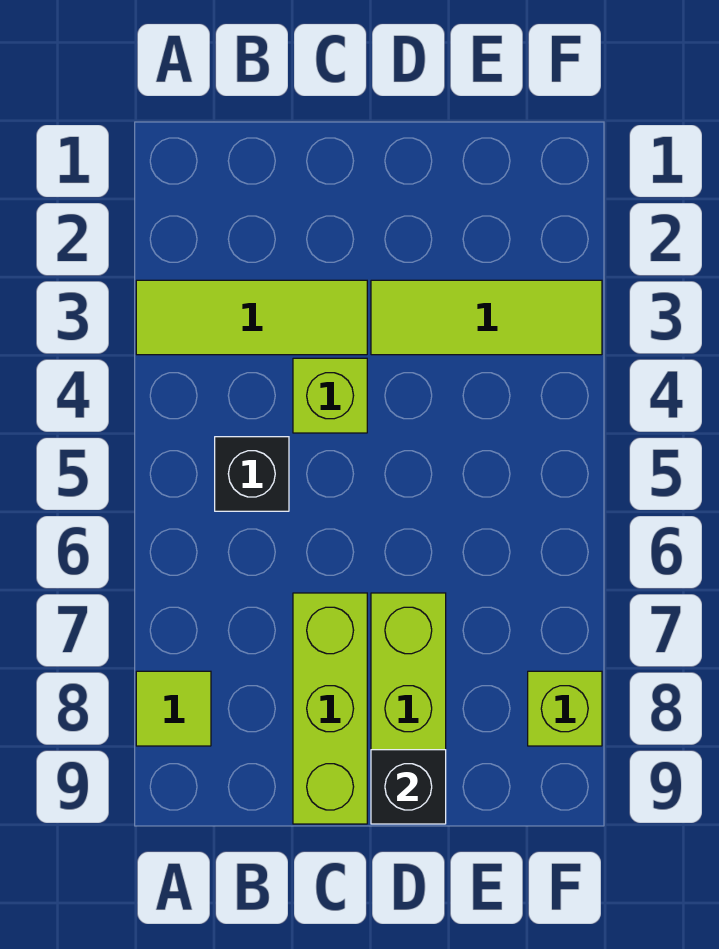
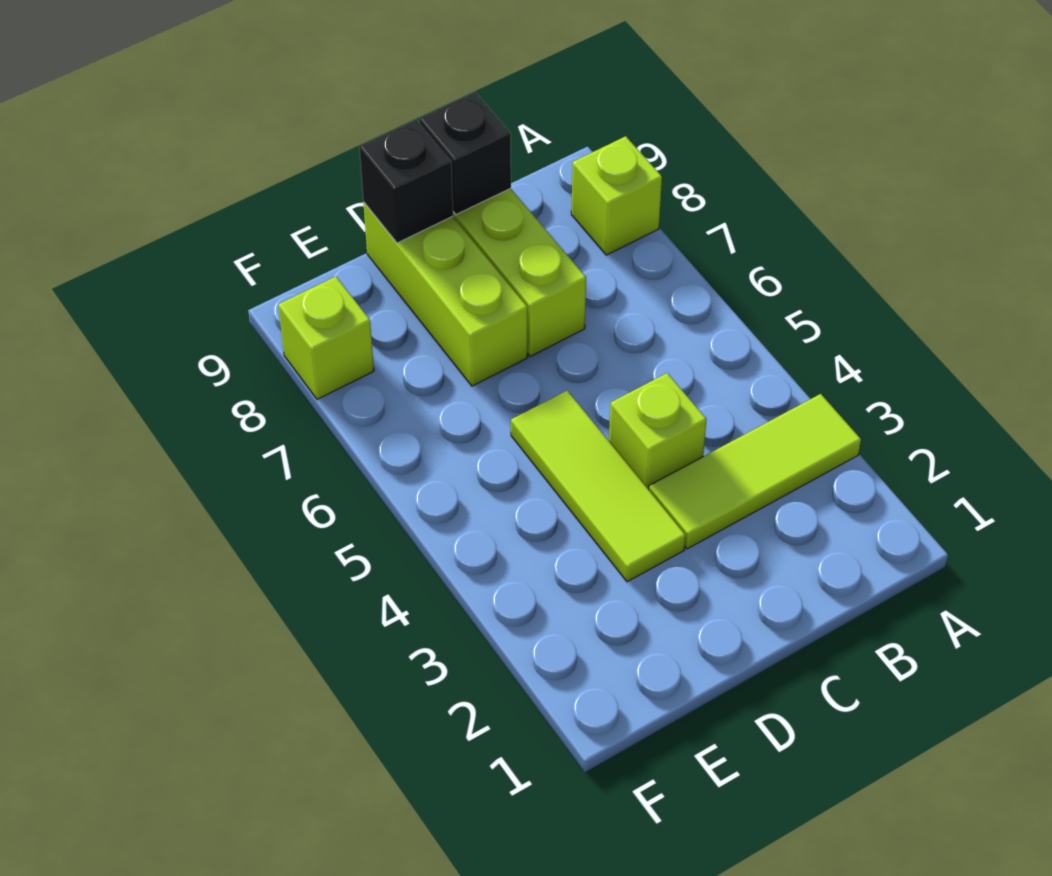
lime 1x1 tile [136,671,211,746] -> lime 1x1 brick [571,136,662,255]
black 1x1 brick [215,437,289,511] -> black 1x1 brick moved to [419,92,511,215]
lime 1x3 tile [371,280,602,355] -> lime 1x3 tile turned to [511,391,685,582]

